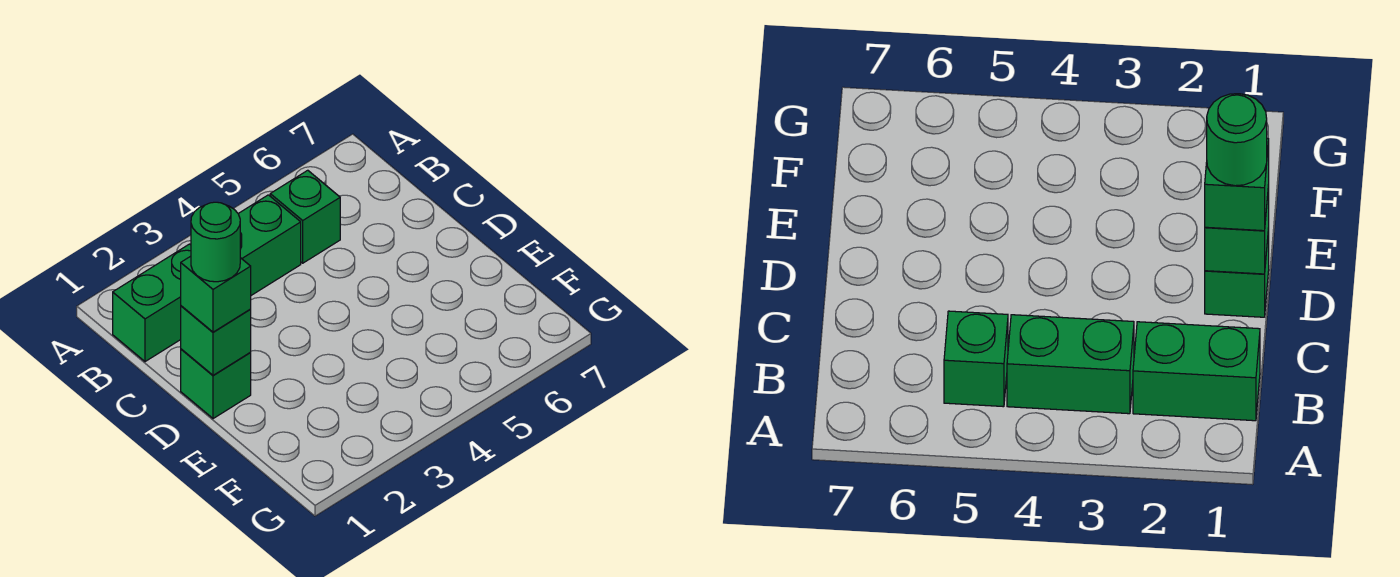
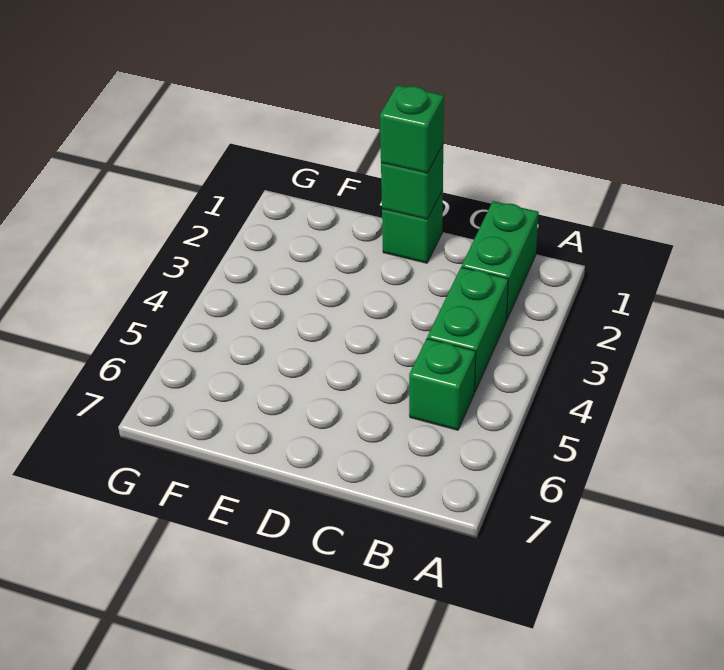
green 1x1 round brick [191,202,240,282] -> none

